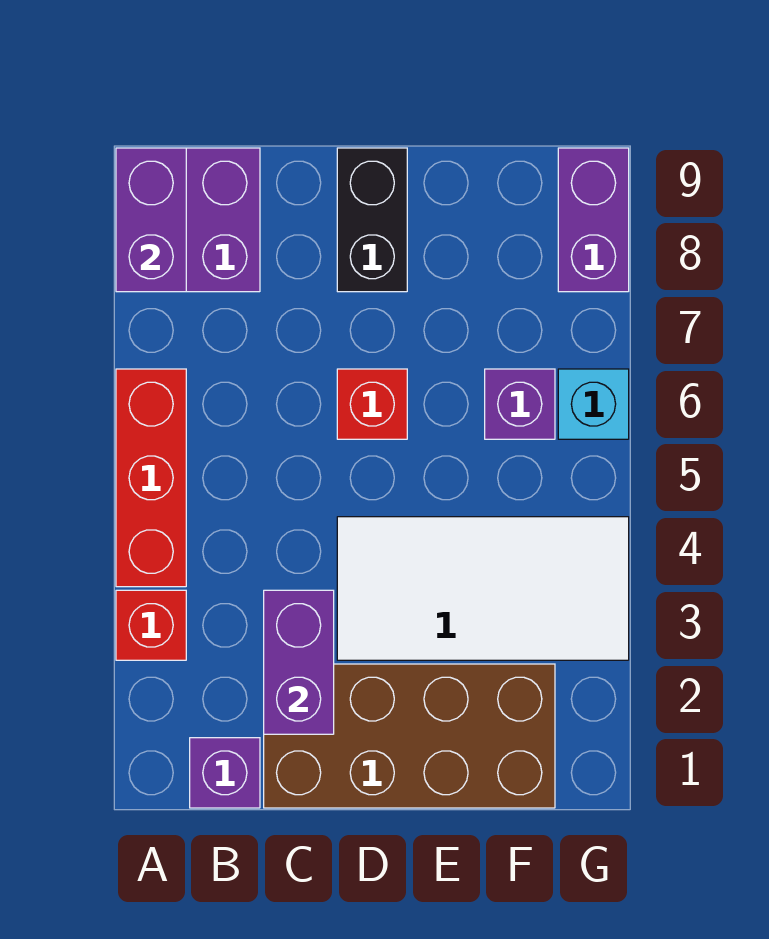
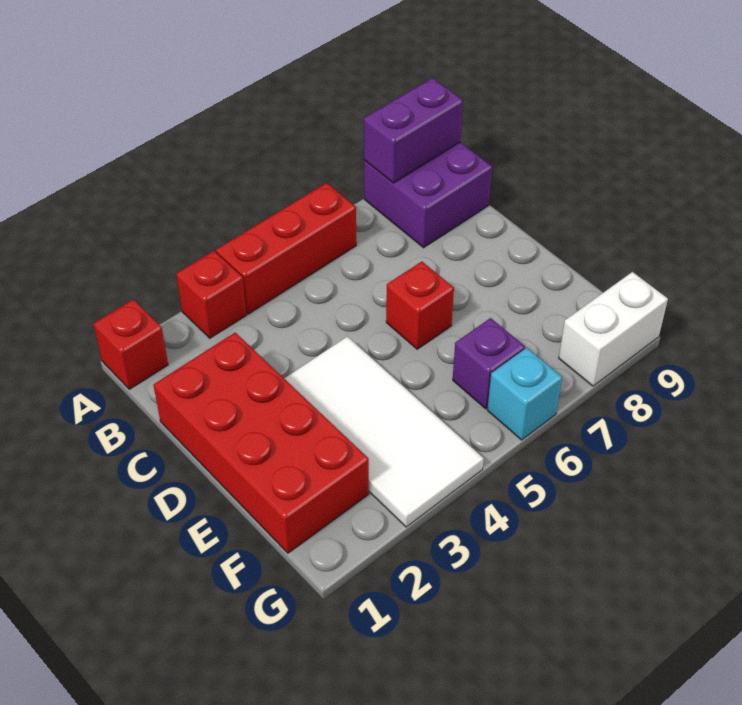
none -> red 1x1 brick [93,299,168,389]
purple 1x1 brick [190,738,260,808] -> none
brown 2x4 brick [264,664,555,808] -> red 2x4 brick [153,333,369,553]
purple 1x2 brick [264,590,334,734] -> none
black 1x2 brick [337,148,407,292] -> none
purple 1x2 brick [558,148,629,292] -> white 1x2 brick [559,272,668,386]

